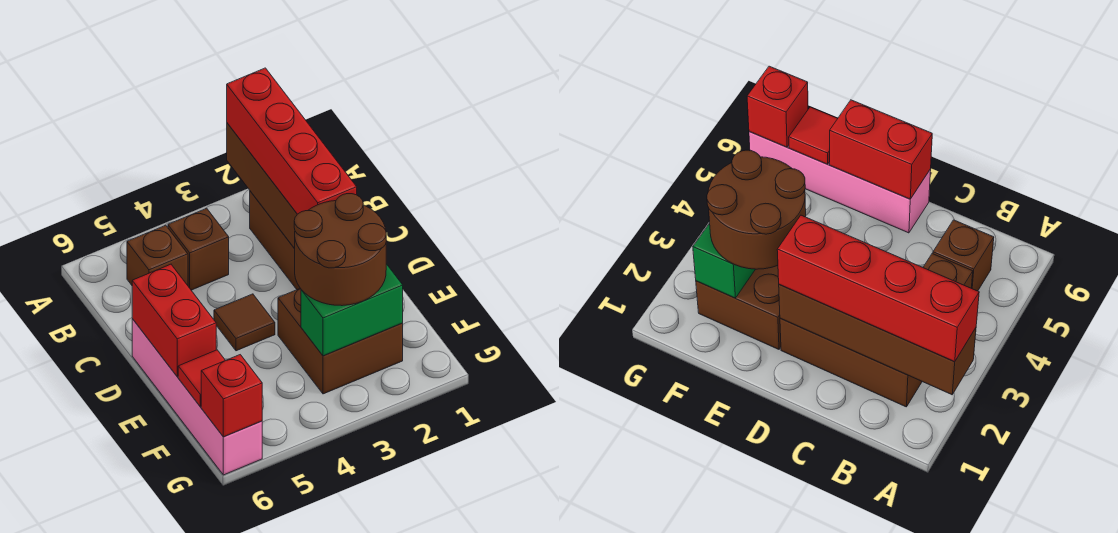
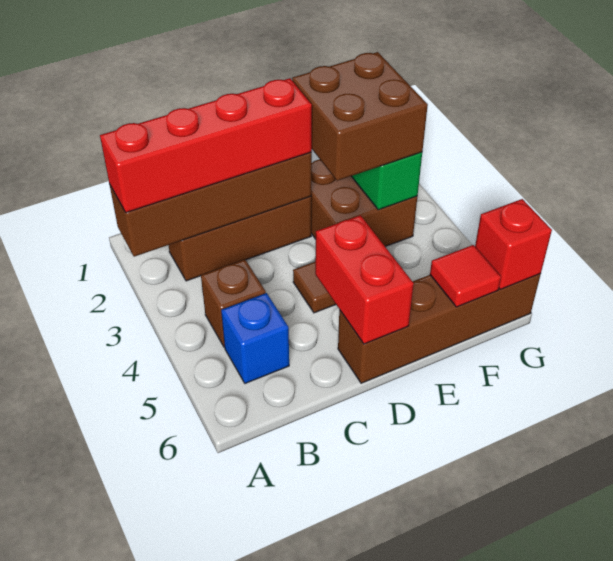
brown 1x1 brick [127,225,188,285] -> blue 1x1 brick [221,293,289,383]
pink 1x4 brick [132,319,262,475] -> brown 1x4 brick [338,274,541,383]
red 1x2 brick [132,264,216,377] -> red 1x2 brick turned to [315,215,414,344]
brown 2x2 round brick [294,194,386,306] -> brown 2x2 brick [292,52,428,181]

